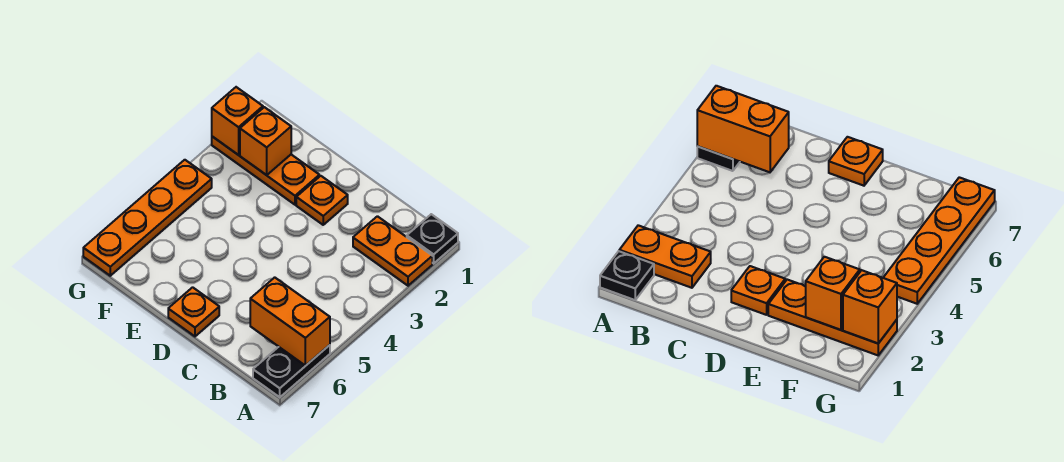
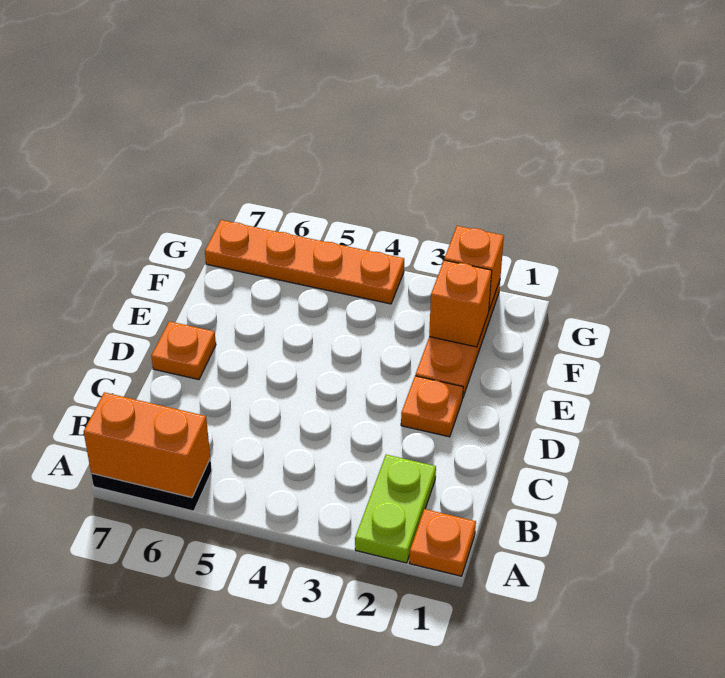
black 1x1 plate [407,214,458,263] -> orange 1x1 plate [410,509,476,576]
orange 1x2 plate [353,216,432,286] -> lime 1x2 plate [355,455,436,563]
orange 1x2 brick [250,277,330,366] -> orange 1x2 brick turned to [84,392,210,497]

